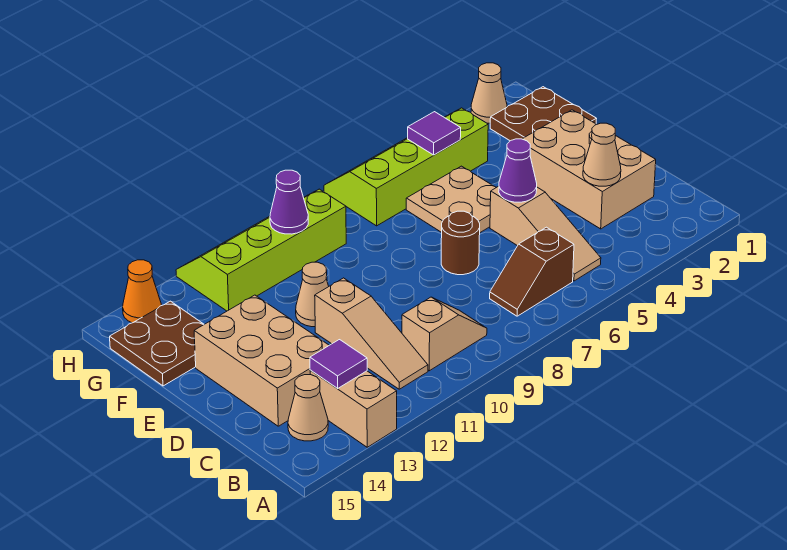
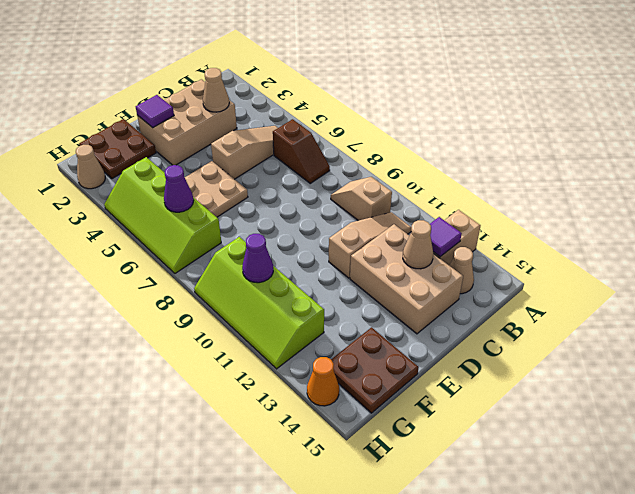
tan 2x3 brick [194,295,329,426] -> tan 2x3 brick turned to [350,224,463,334]
purple 1x1 cone [499,139,537,202] -> purple 1x1 cone moved to [164,165,194,212]
brown 1x1 round brick [441,211,480,275] -> none
tan 1x1 cone [296,262,329,327] -> tan 1x1 cone moved to [403,220,433,269]
purple 1x1 tile [408,112,461,155] -> purple 1x1 tile moved to [136,95,174,128]

